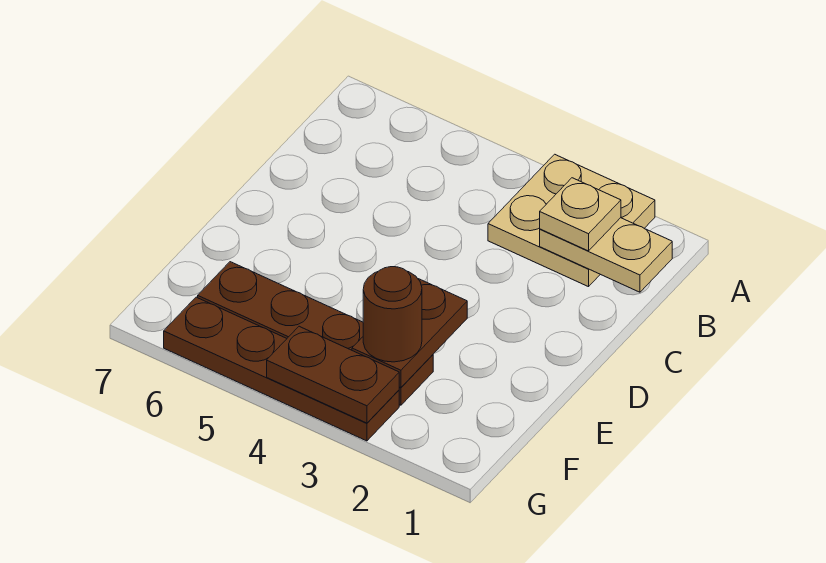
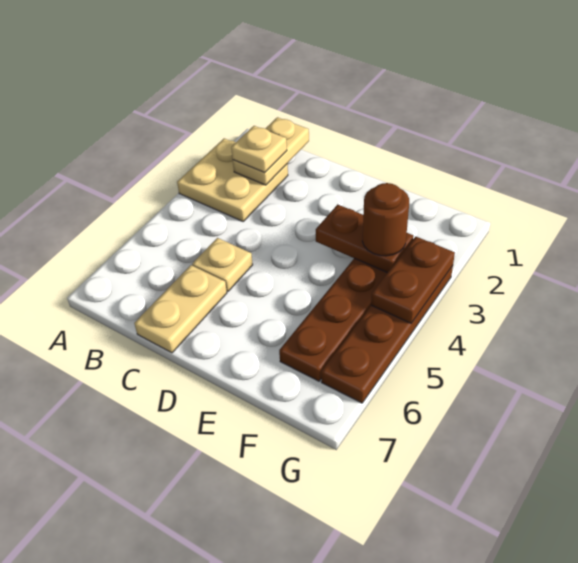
none -> tan 1x1 plate [192,238,253,292]
none -> tan 1x2 plate [134,265,227,353]

